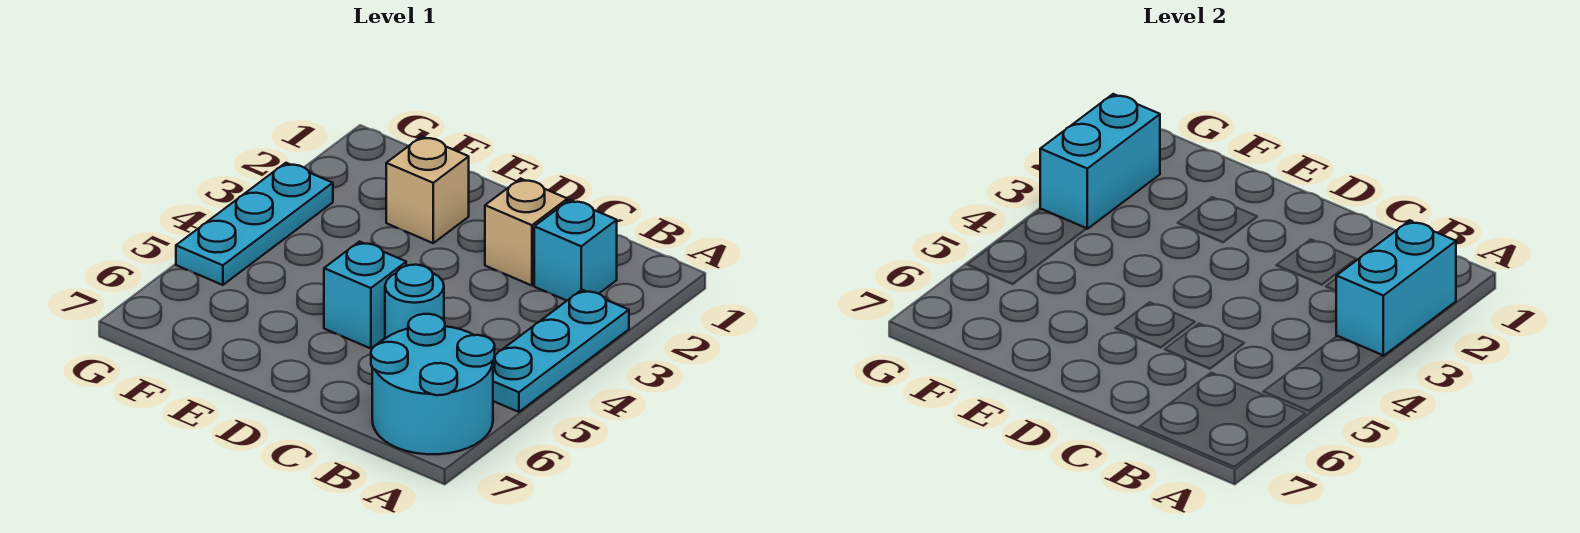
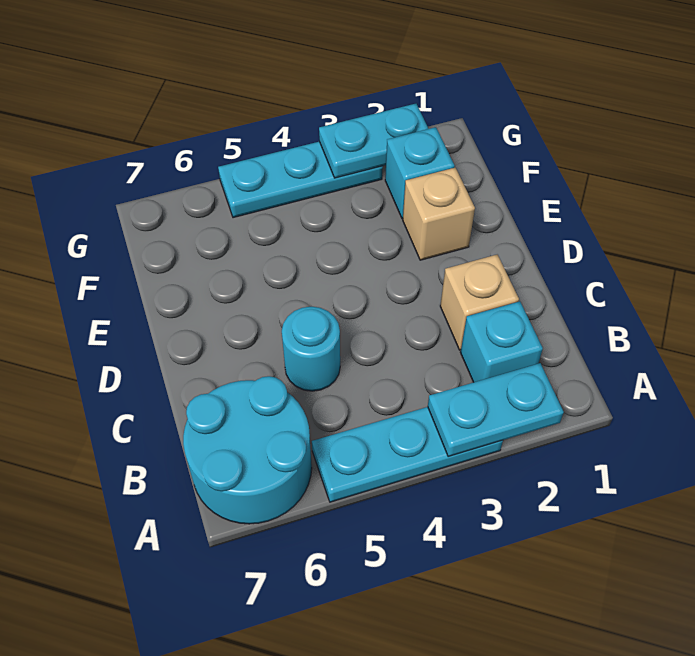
cyan 1x2 brick [1336,221,1456,356] -> cyan 1x2 plate [428,363,564,457]
cyan 1x1 brick [324,242,406,348] -> cyan 1x1 brick moved to [385,127,454,218]
cyan 1x2 brick [1040,94,1160,229] -> cyan 1x2 plate [319,104,428,178]

